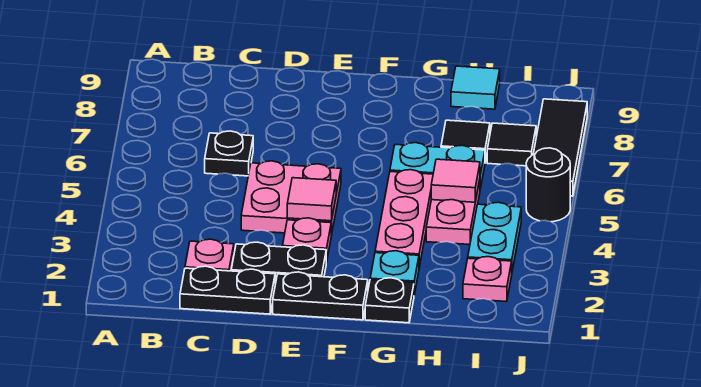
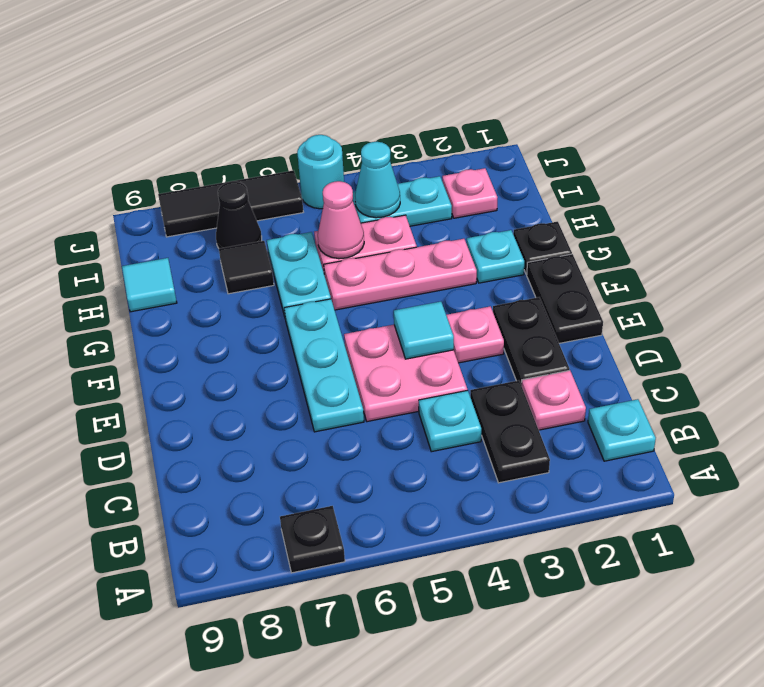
none -> cyan 1x1 plate [588,399,656,461]
black 1x2 plate [180,266,275,314] -> black 1x2 plate moved to [470,380,550,483]
none -> cyan 1x1 plate [419,390,481,452]
black 1x1 plate [205,131,253,176] -> black 1x1 plate moved to [280,506,345,573]
none -> cyan 1x3 plate [284,299,364,432]
pink 1x1 tile [287,178,336,221] -> cyan 1x1 tile [394,302,454,359]
pink 1x1 tile [431,159,480,202] -> pink 1x1 cone [318,181,364,259]
none -> cyan 1x1 cone [355,142,400,218]
black 1x1 tile [487,123,536,166] -> black 1x1 cone [216,182,262,249]
black 1x1 round brick [526,148,570,222] -> cyan 1x1 round brick [297,135,344,209]

